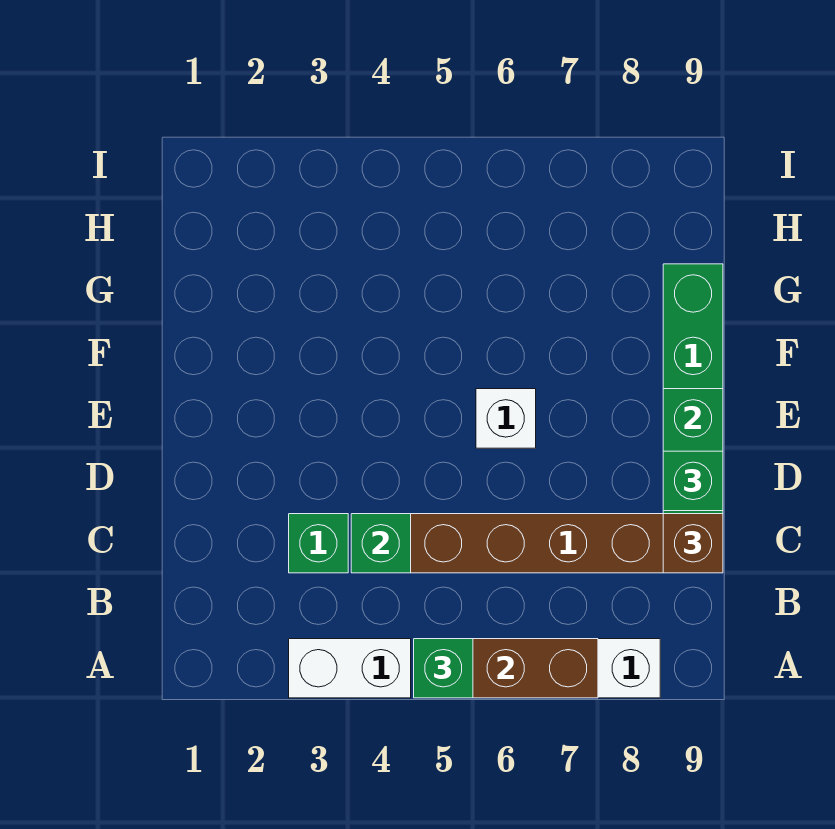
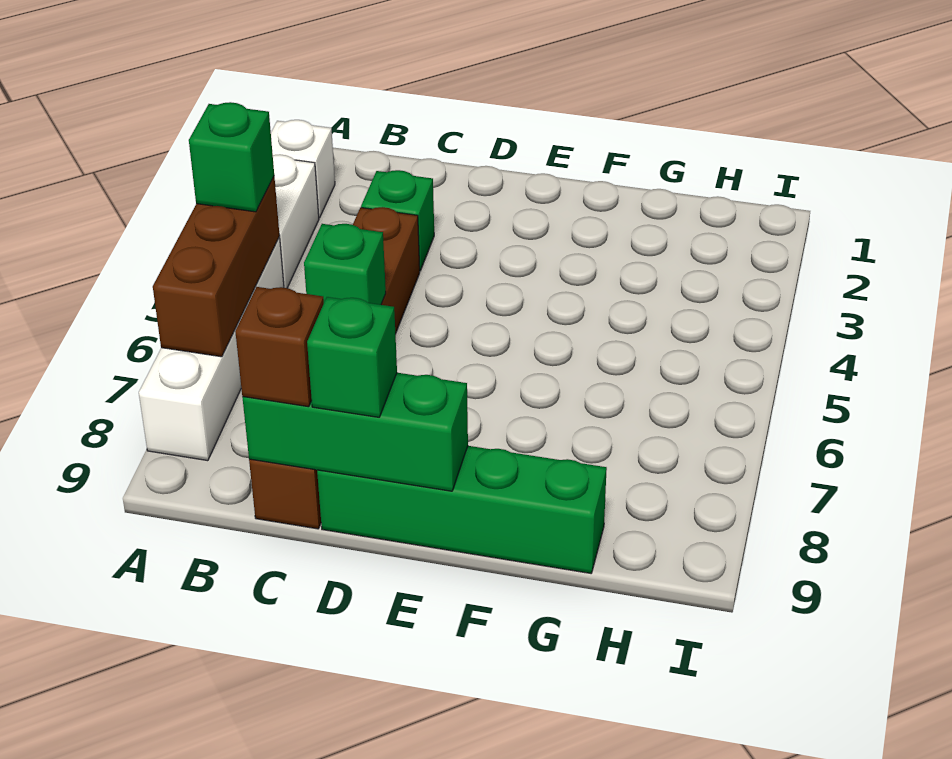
green 1x1 brick [351,514,411,573] -> green 1x1 brick moved to [304,224,386,305]
white 1x1 brick [476,389,536,448] -> white 1x1 brick moved to [271,120,335,218]

